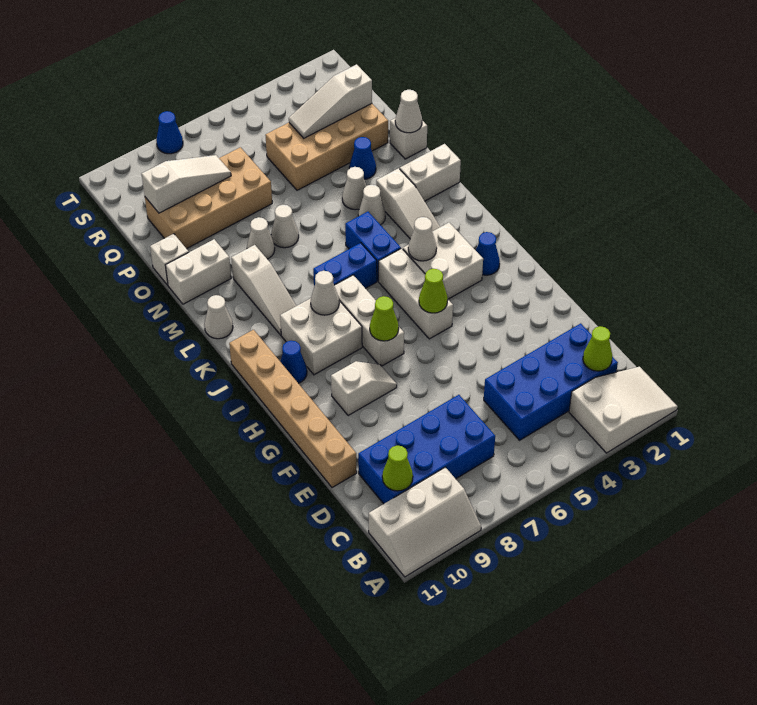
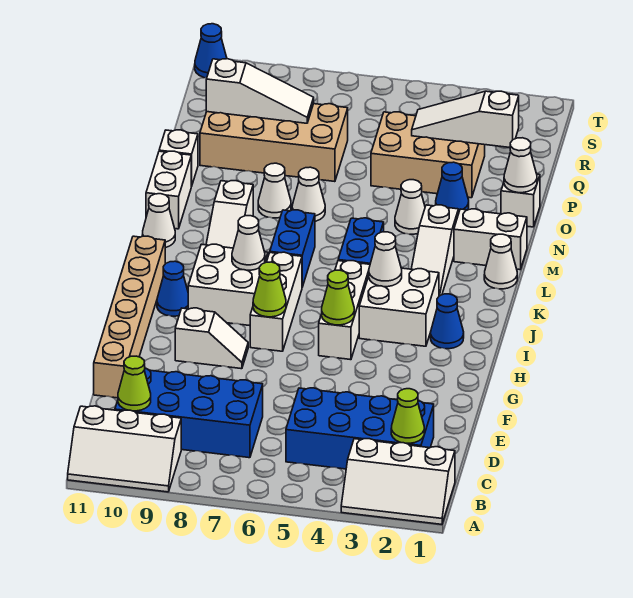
white 2x3 slope [569,367,677,453] -> white 2x3 slope turned to [341,439,455,524]
blue 1x2 brick [313,243,377,288] -> blue 1x2 brick turned to [270,210,315,287]
white 1x1 cone [358,184,385,225] -> white 1x1 cone moved to [484,234,517,289]
white 1x2 brick [165,239,231,304] -> white 1x2 brick turned to [146,151,191,229]
tan 2x4 brick [265,104,388,190] -> tan 2x3 brick [371,112,485,198]
blue 1x1 cone [156,111,183,154] -> blue 1x1 cone moved to [195,24,227,78]

